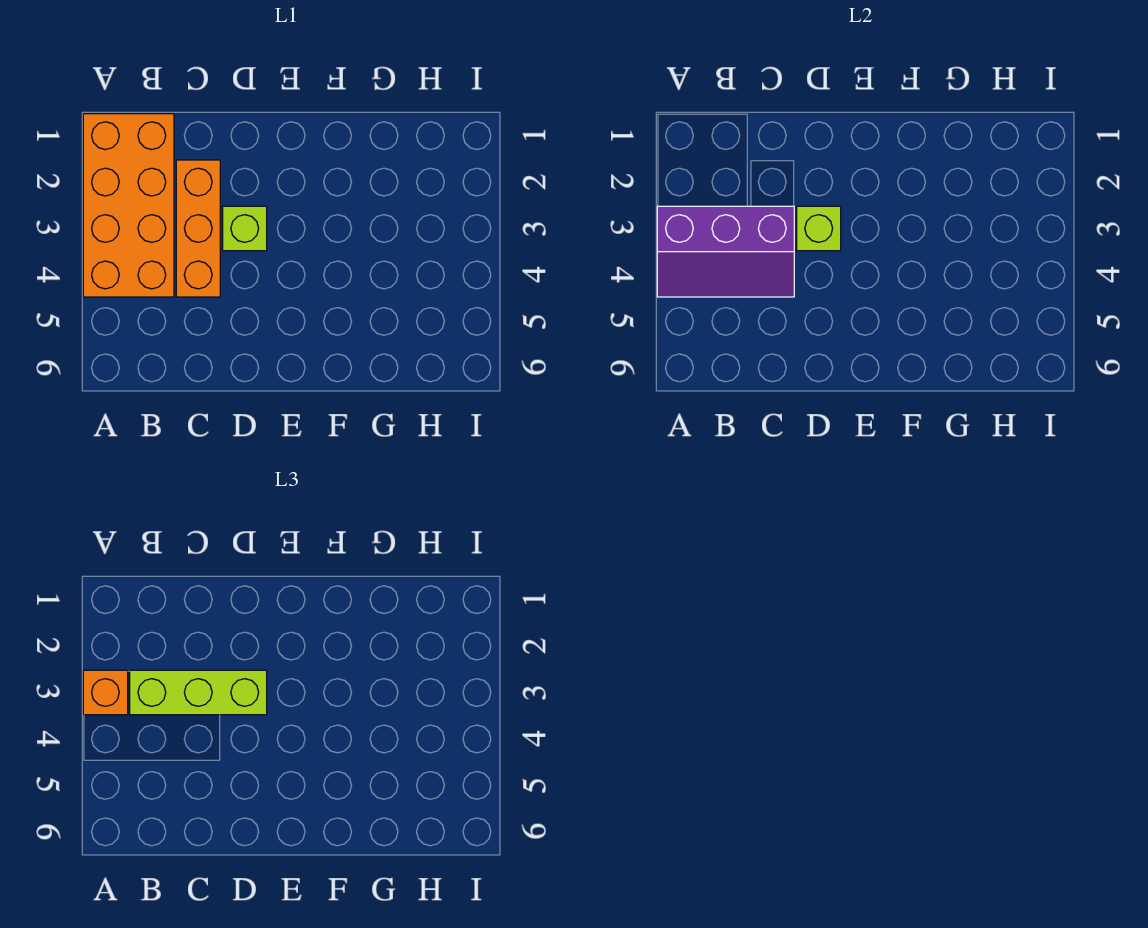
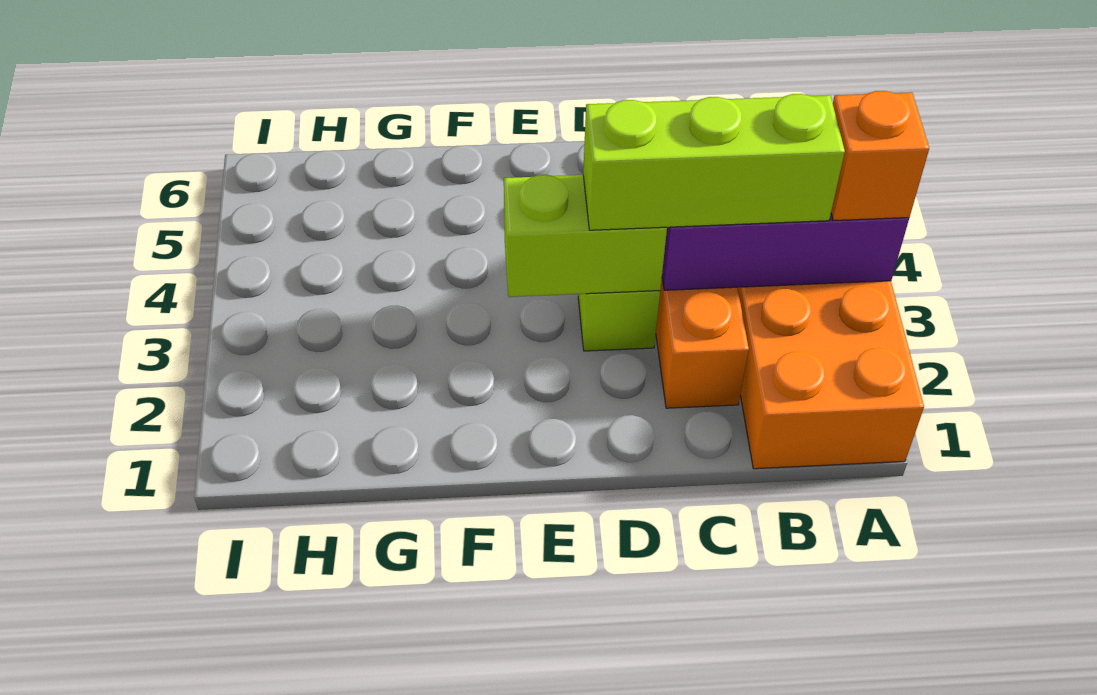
lime 1x1 brick [797,206,841,251] -> lime 1x2 brick [504,175,667,297]

